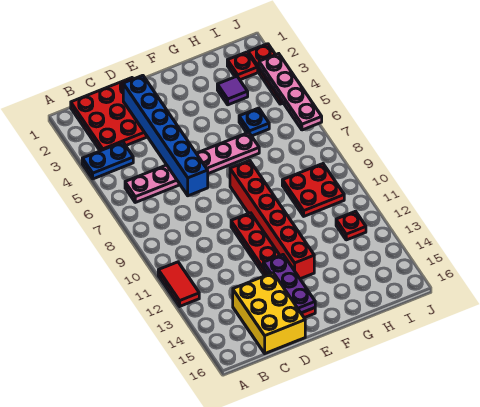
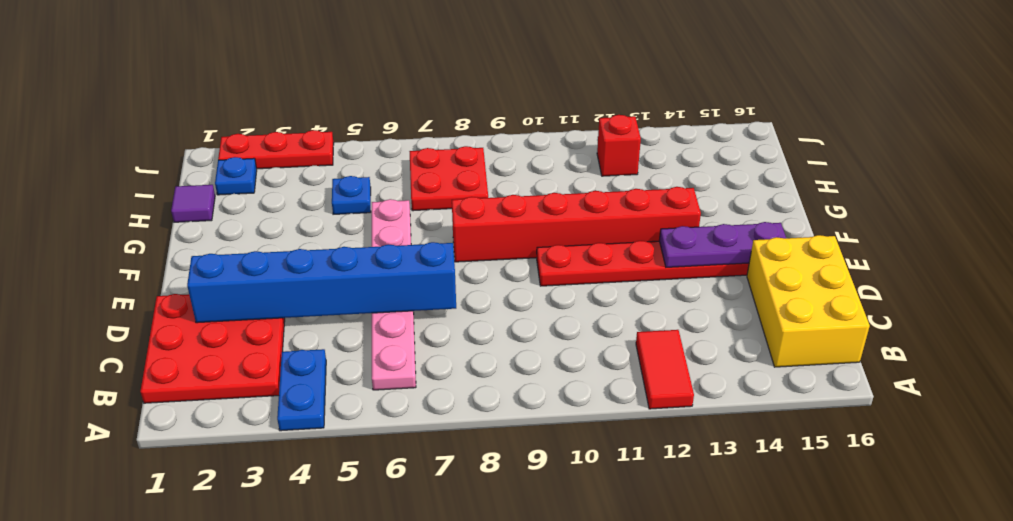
red 1x2 tile [158,262,199,306] -> red 1x2 tile turned to [636,330,694,409]
yellow 2x3 brick [233,273,305,353] -> yellow 2x3 brick turned to [747,235,870,367]
purple 1x1 tile [217,76,248,105] -> purple 1x1 tile moved to [171,185,215,222]
red 2x2 plate [282,164,344,216] -> red 2x2 plate moved to [409,146,488,211]
red 1x1 plate [227,52,258,80] -> blue 1x1 plate [215,157,257,195]
red 1x1 plate [336,211,366,240] -> red 1x1 brick [597,115,641,176]
pink 1x4 plate [259,54,322,130] -> none

